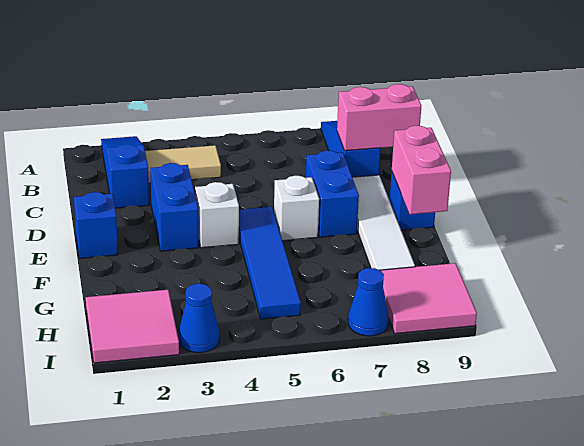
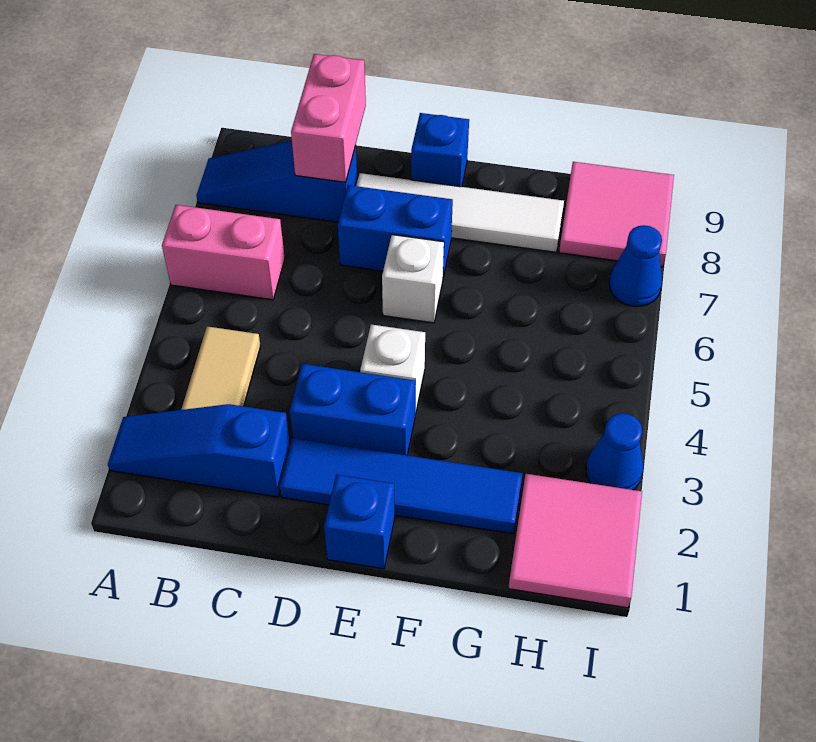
blue 1x4 tile [239,207,301,319] -> blue 1x4 tile moved to [280,438,523,534]
pink 1x2 brick [392,126,451,214] -> pink 1x2 brick moved to [162,205,285,300]

